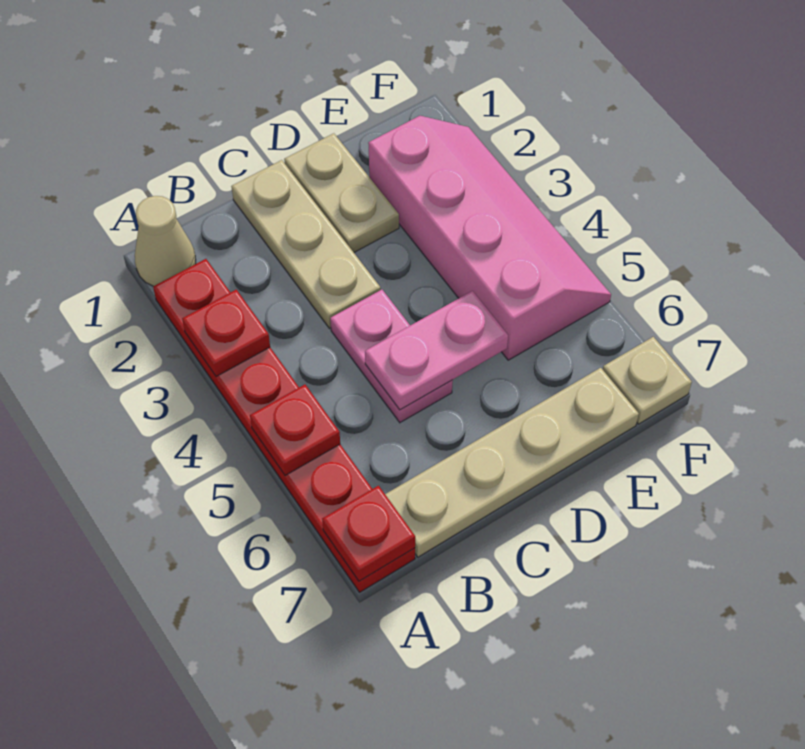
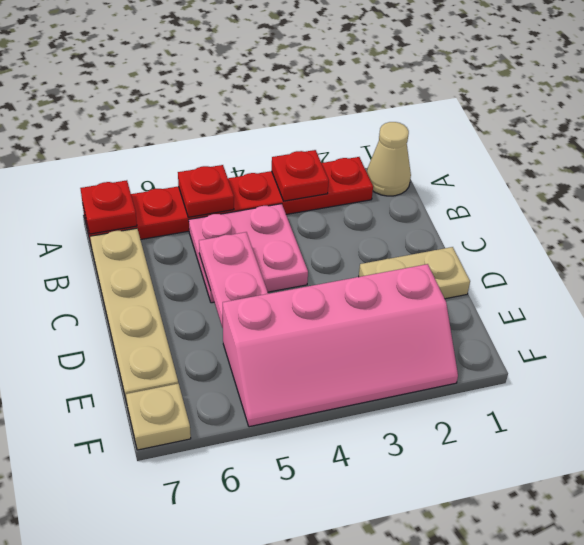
tan 1x3 plate [231,160,381,329] -> none
pink 1x2 plate [330,290,453,422] -> pink 2x2 plate [189,204,308,303]

